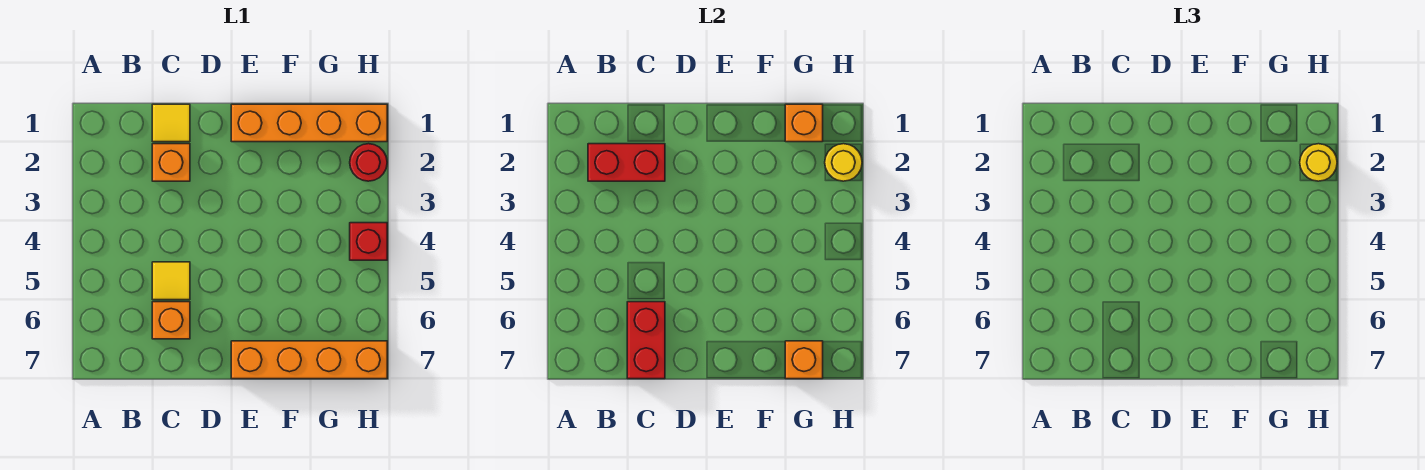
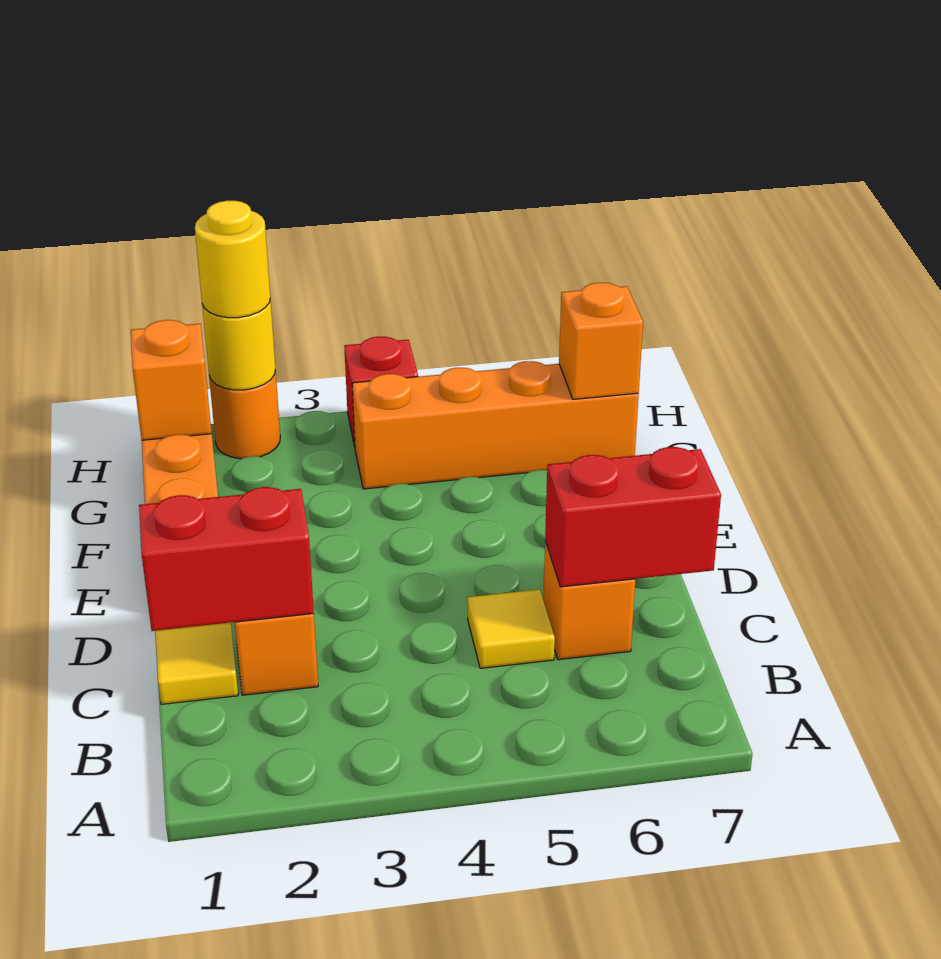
red 1x2 brick [588,144,665,181] -> red 1x2 brick turned to [139,487,314,631]
orange 1x4 brick [231,341,387,379] -> orange 1x4 brick turned to [352,361,639,489]
red 1x1 round brick [350,144,387,181] -> orange 1x1 round brick [209,370,280,459]

